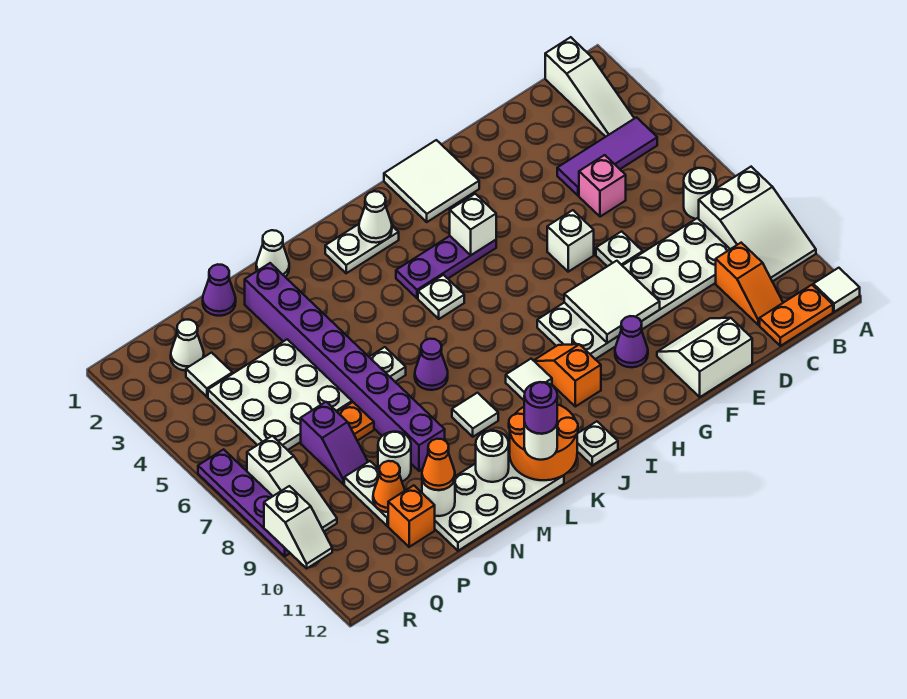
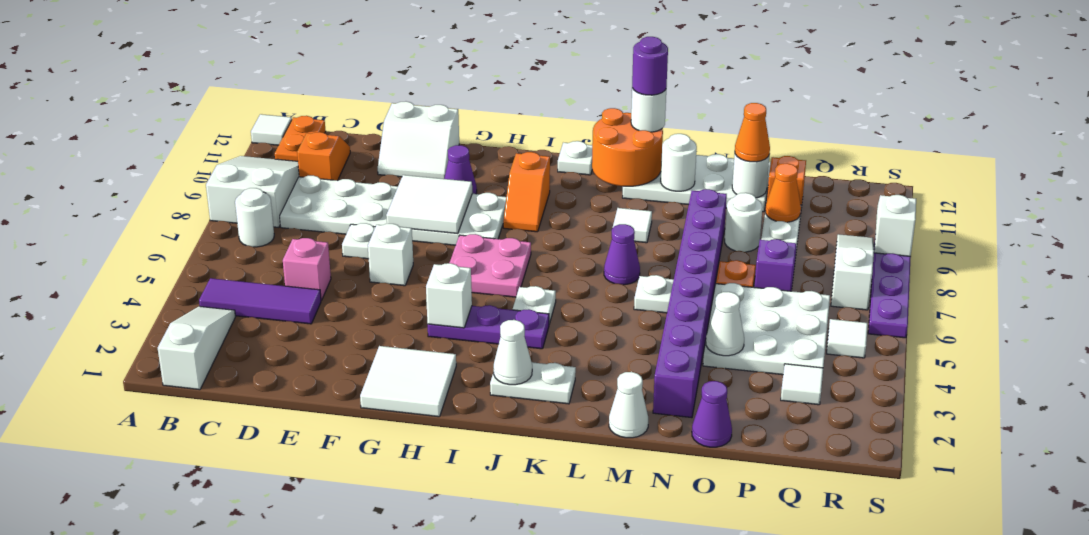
orange 1x2 plate [760,285,833,346] -> orange 1x2 plate turned to [275,116,326,161]
none -> pink 2x2 plate [450,234,531,297]
white 1x1 tile [506,359,552,400] -> white 1x1 tile moved to [827,319,868,358]
white 1x1 cone [171,320,204,371] -> white 1x1 cone moved to [706,292,744,356]

